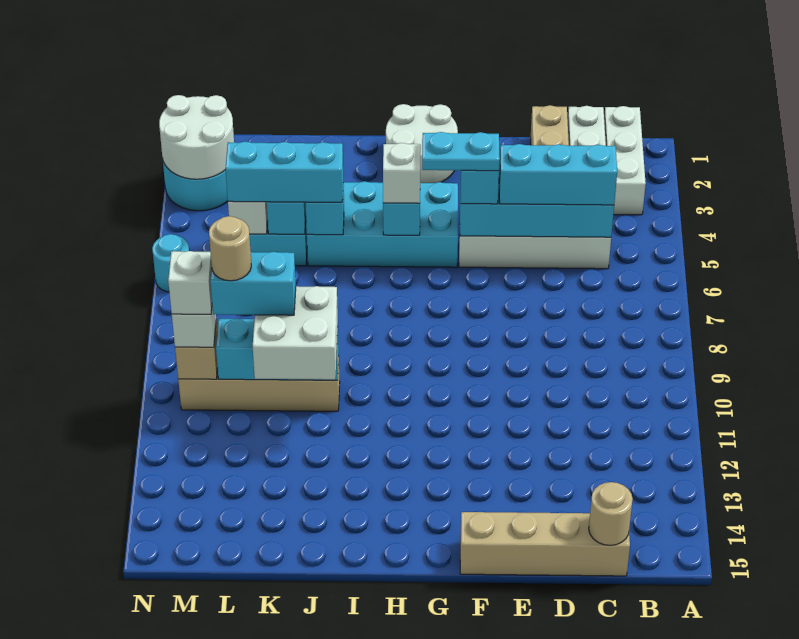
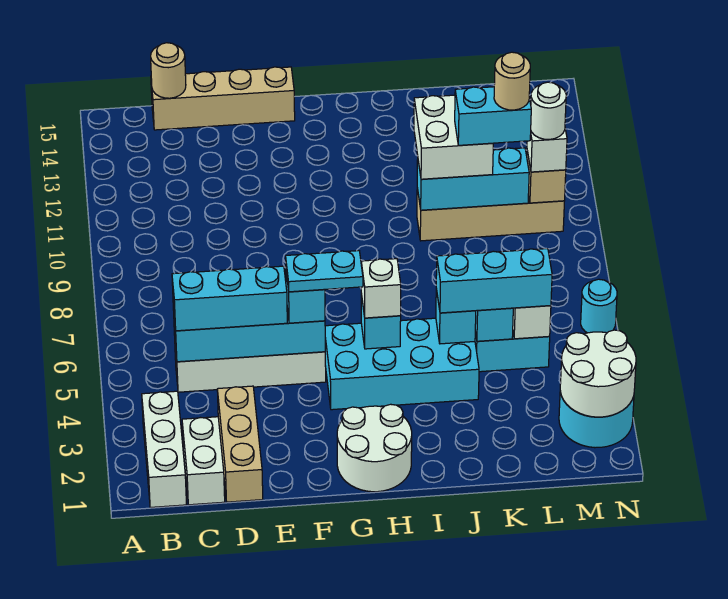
white 1x1 brick [168,251,212,314] -> white 1x1 round brick [531,82,566,139]

